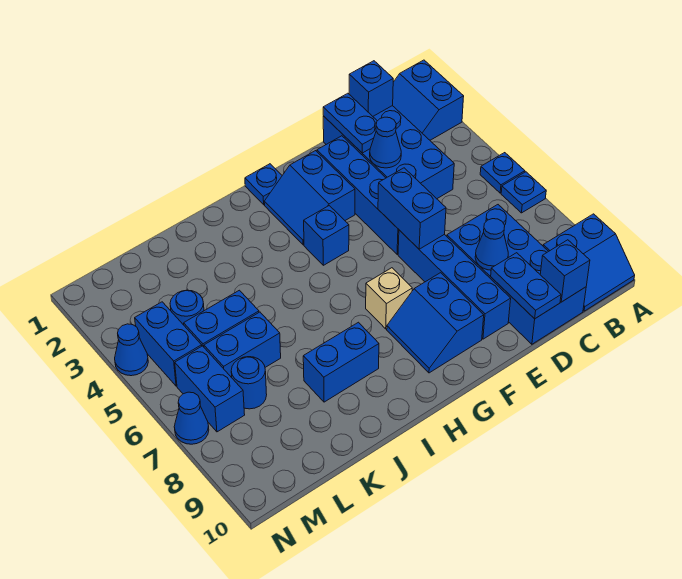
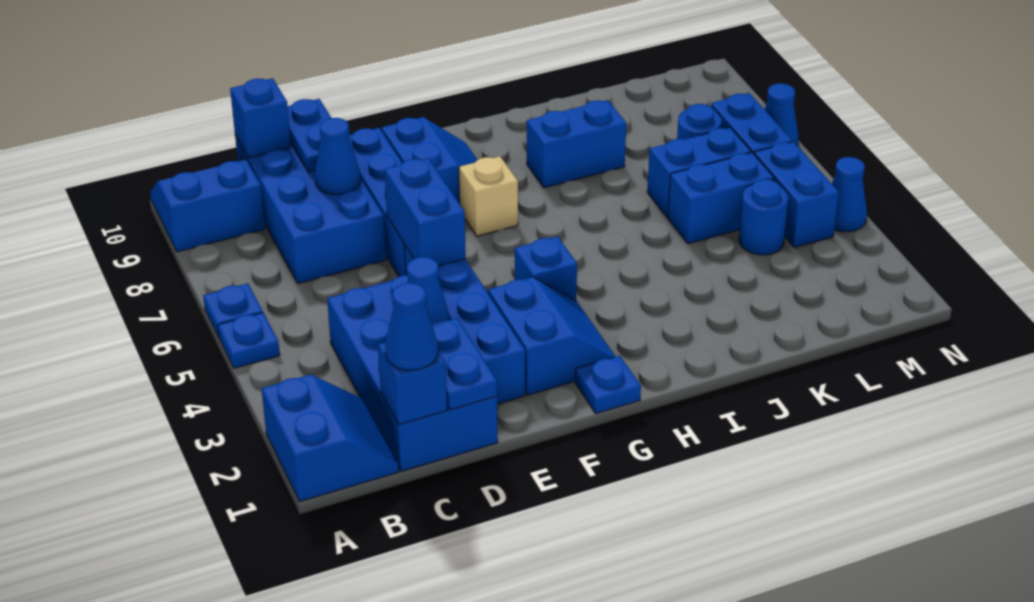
none -> blue 1x1 cone [385,283,438,370]

